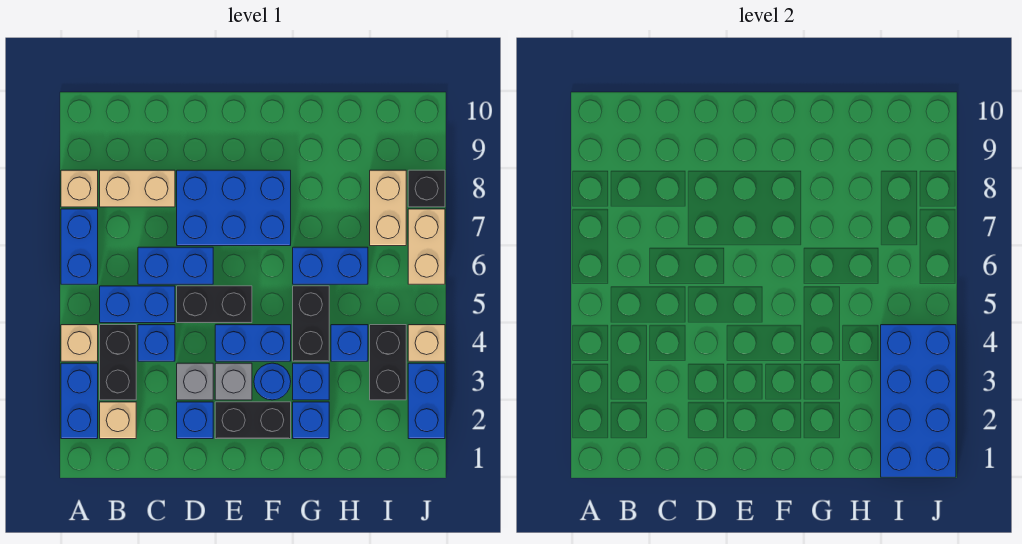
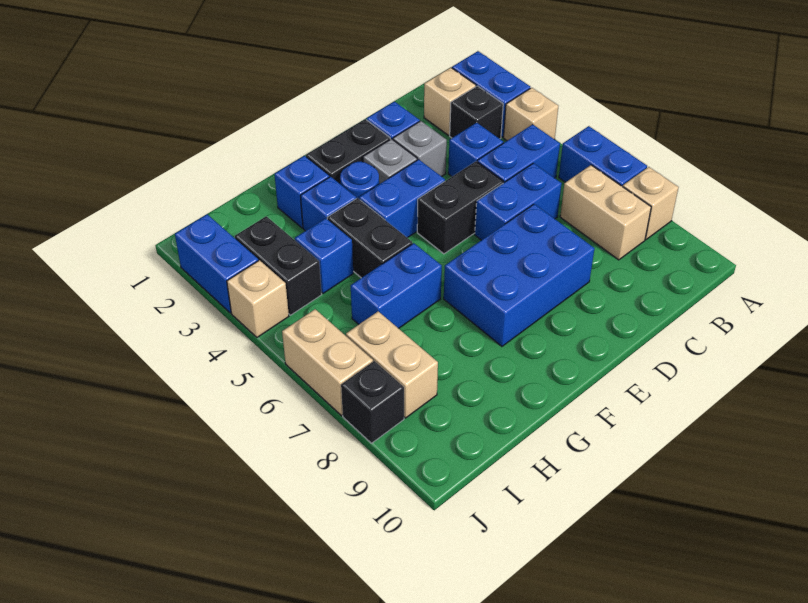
black 1x2 brick [100,325,136,400] -> black 1x1 brick [450,86,503,139]
tan 1x2 brick [100,170,175,207] -> tan 1x2 brick turned to [560,165,651,260]
blue 2x4 brick [881,325,956,477] -> none

